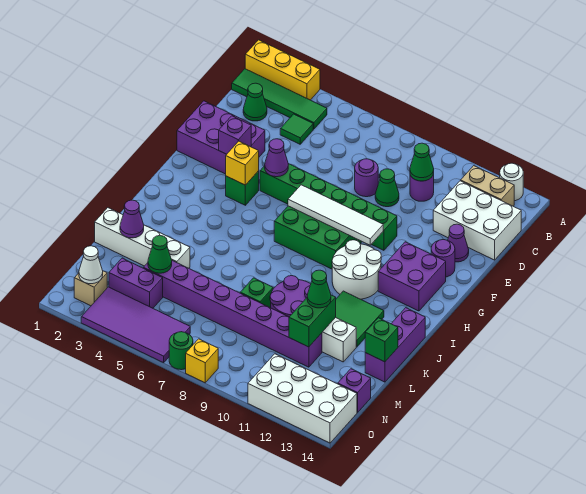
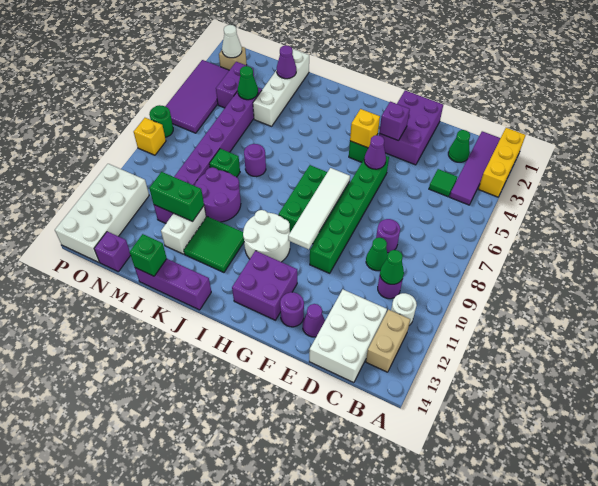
white 1x1 round brick [500,163,523,201] -> white 1x1 round brick moved to [391,293,417,325]
green 1x4 tile [232,69,327,129] -> purple 1x4 tile [450,131,500,205]
none -> purple 1x1 round brick [244,144,266,177]
green 1x1 cone [307,270,331,308] -> none

